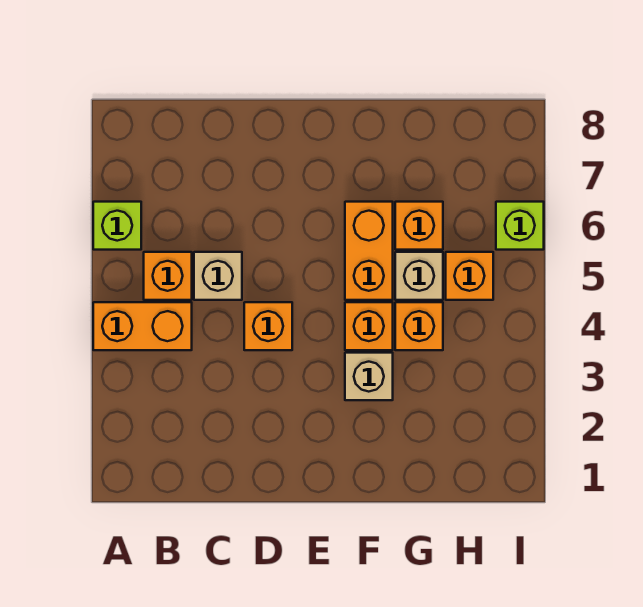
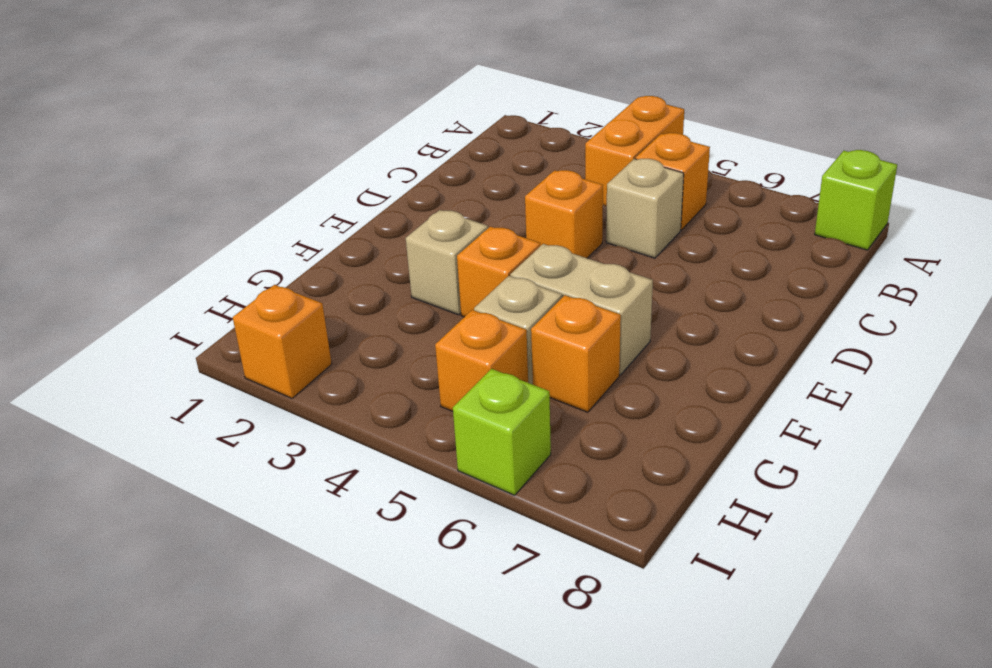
lime 1x1 brick [93,202,141,250] -> lime 1x1 brick moved to [815,150,897,250]
orange 1x2 brick [345,202,393,300] -> tan 1x2 brick [510,244,653,375]
orange 1x1 brick [395,302,443,350] -> orange 1x1 brick moved to [233,285,332,398]

